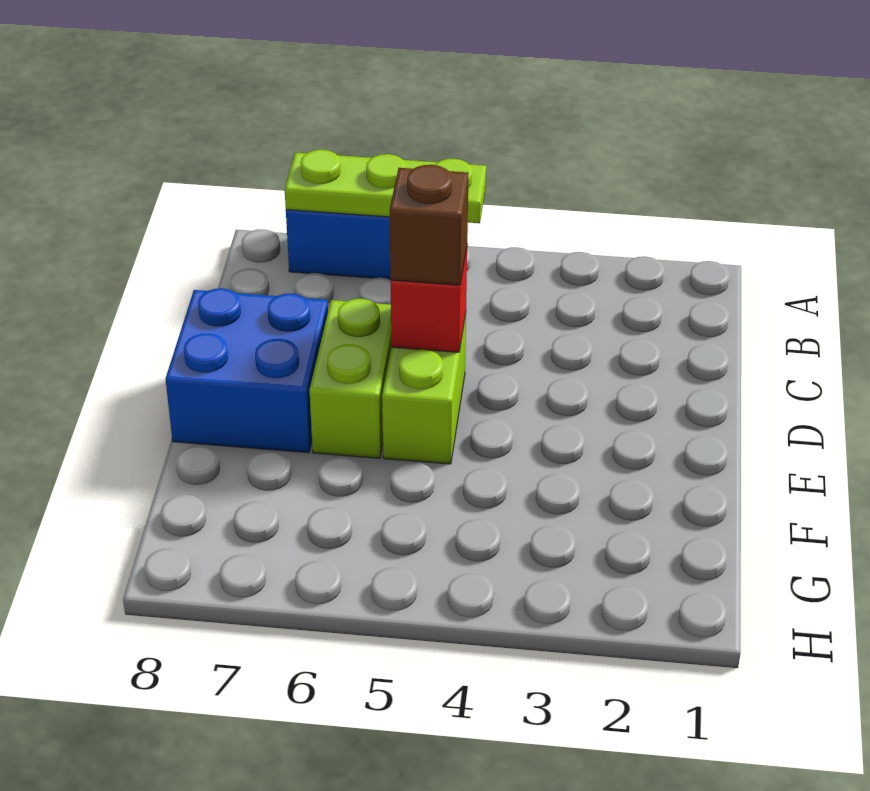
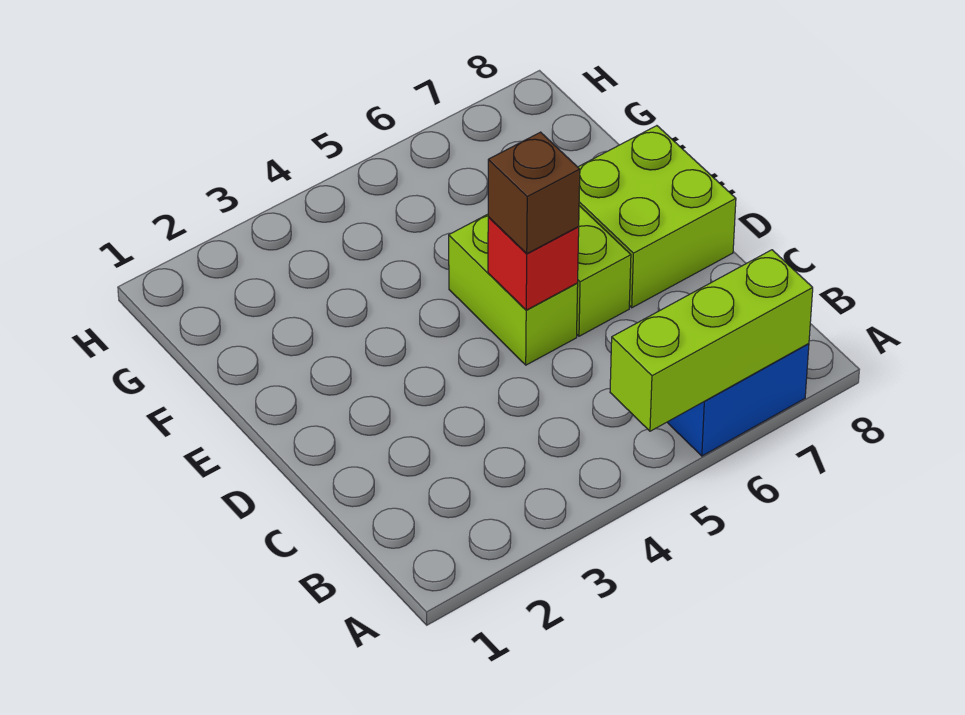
lime 1x3 plate [285,150,486,223] -> lime 1x3 brick [610,250,813,431]
blue 2x2 brick [166,288,328,453] -> lime 2x2 brick [578,126,736,308]

